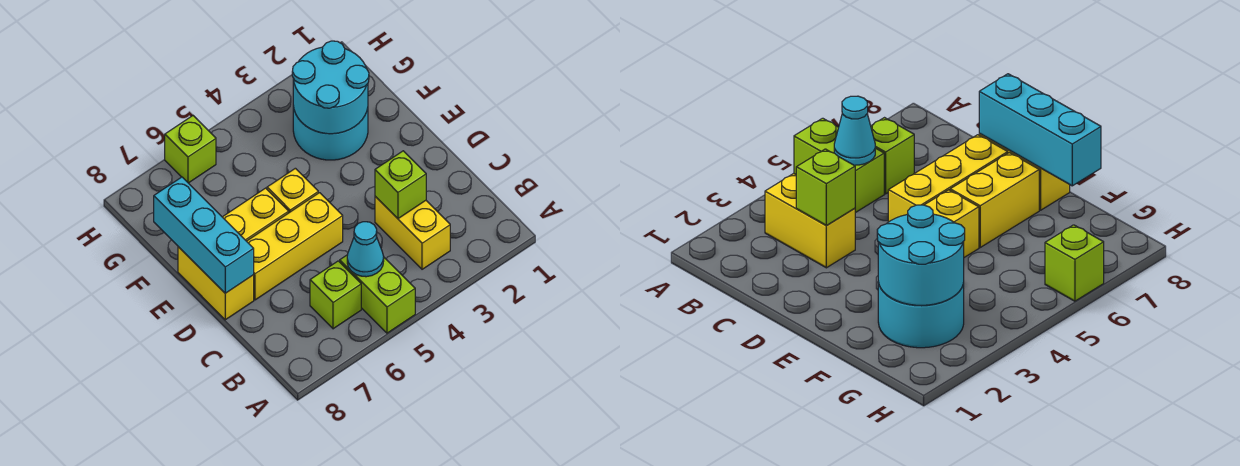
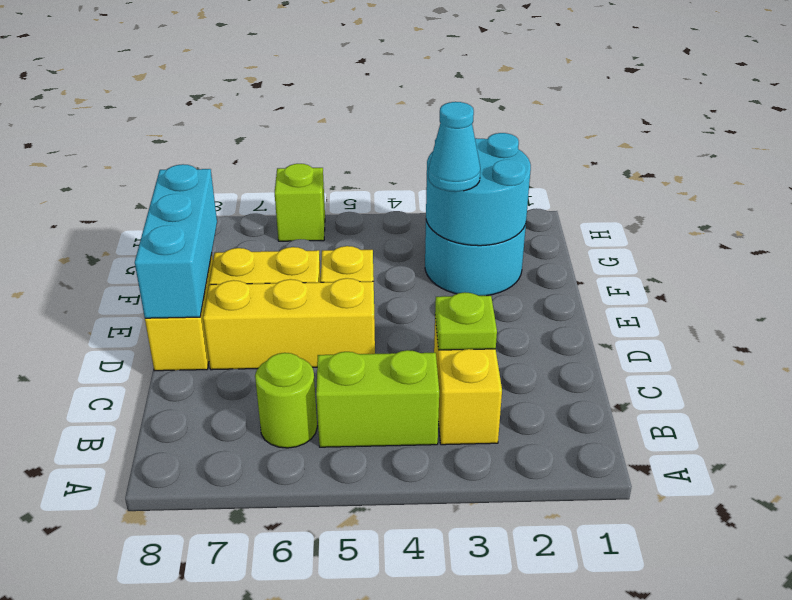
lime 1x2 brick [340,255,415,333] -> lime 1x2 brick turned to [316,350,439,447]
cyan 1x1 cone [347,222,384,277] -> cyan 1x1 cone moved to [428,102,480,192]
lime 1x1 brick [310,261,361,329] -> lime 1x1 round brick [255,353,317,448]
lime 1x1 brick [375,151,426,219] -> lime 1x1 plate [435,292,497,350]

